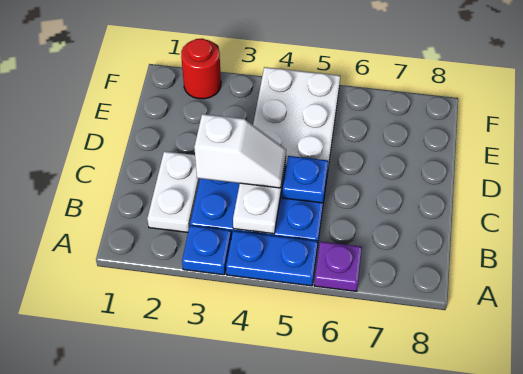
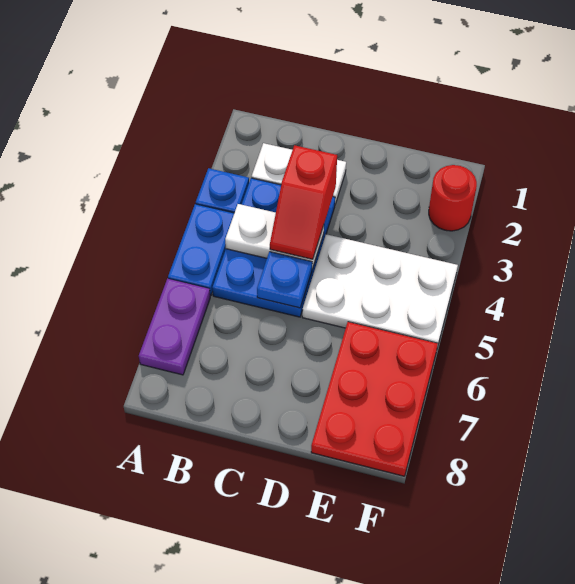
purple 1x1 plate [315,241,362,291] -> purple 1x2 plate [139,278,210,375]
white 1x2 slope [194,114,286,188] -> red 1x2 slope [270,145,337,259]
none -> red 2x3 plate [311,322,438,476]

